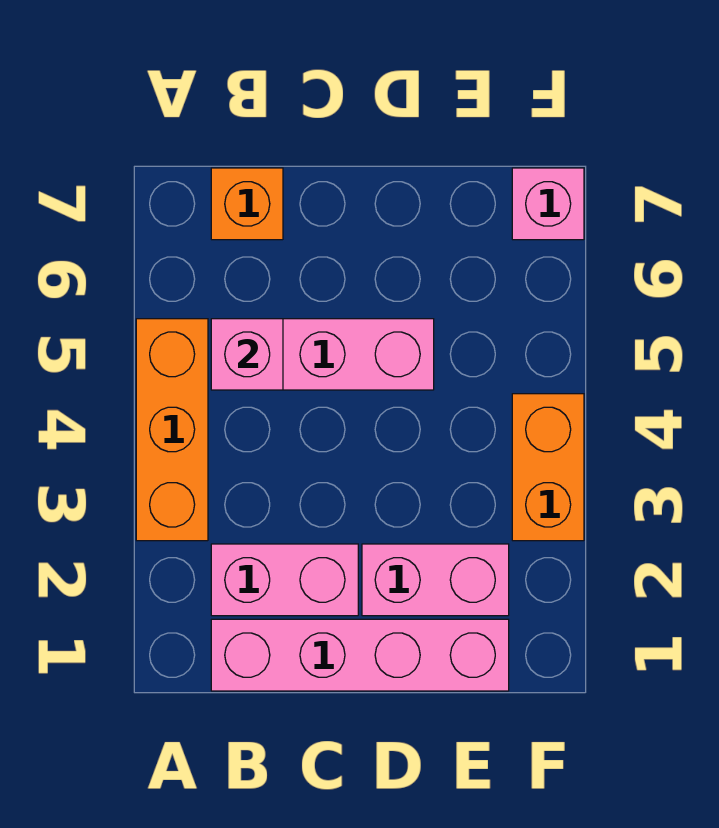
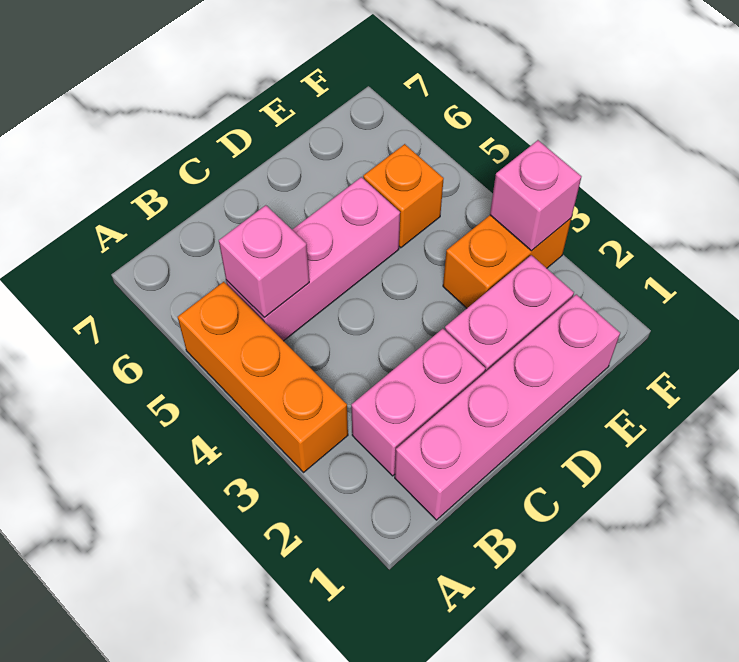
orange 1x1 brick [211,168,283,240] -> orange 1x1 brick moved to [363,144,444,248]
orange 1x2 brick [512,394,584,541] -> orange 1x2 brick turned to [443,215,571,308]
pink 1x1 brick [512,168,584,240] -> pink 1x1 brick moved to [490,140,581,251]

